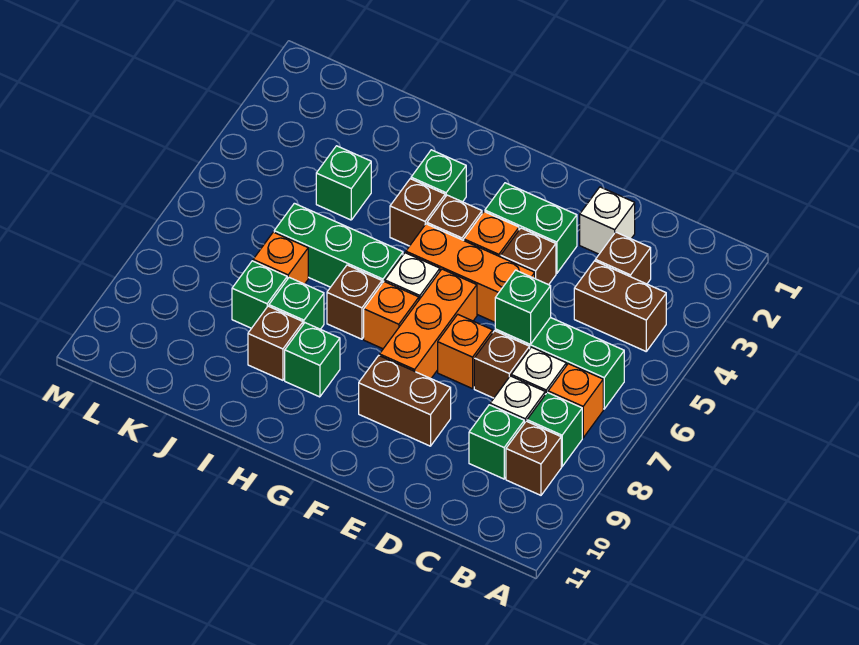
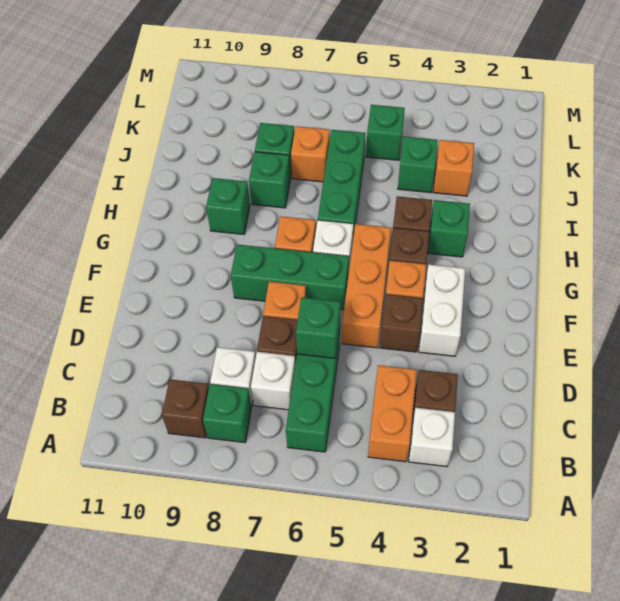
brown 1x2 brick [574,261,666,351] -> orange 1x2 brick [368,365,417,462]
orange 1x1 brick [548,364,603,438] -> orange 1x1 brick moved to [433,140,474,196]
green 1x1 brick [469,405,524,479] -> green 1x1 brick moved to [366,105,405,160]
white 1x1 brick [580,187,635,254] -> white 1x1 brick moved to [409,408,455,467]
green 1x2 brick [485,183,577,274] -> white 1x2 brick [419,265,465,356]
brown 1x2 brick [359,356,451,446] -> none
orange 1x3 brick [380,269,477,378] -> green 1x3 brick [231,245,349,310]
brown 1x1 brick [327,265,382,339] -> none
brown 1x1 brick [248,306,303,380] -> none

